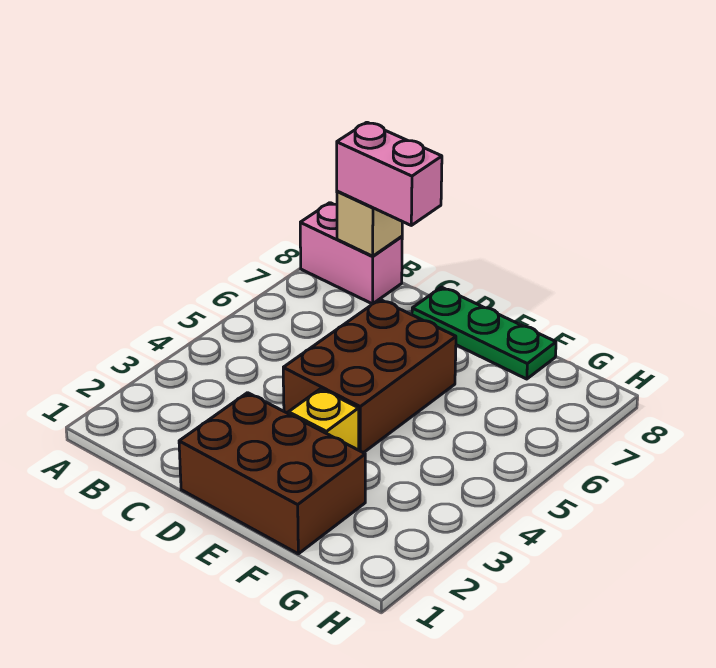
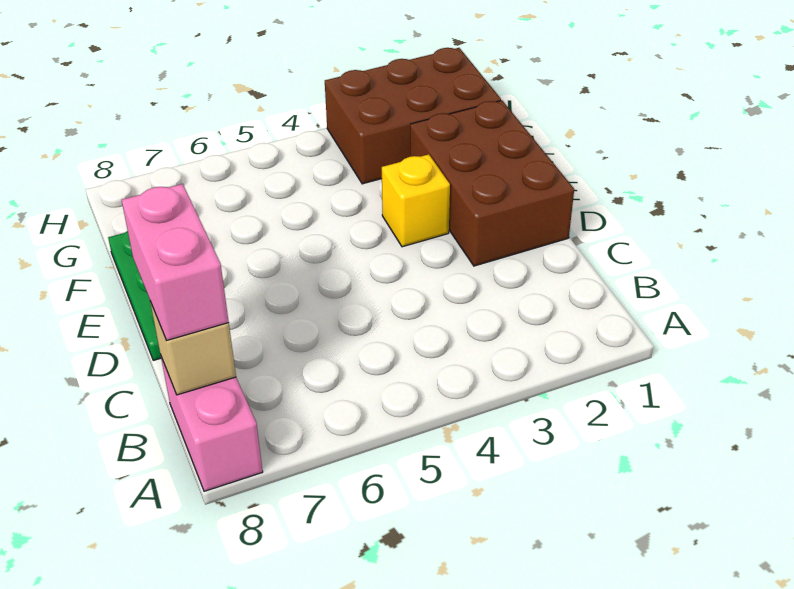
brown 2x3 brick [283,299,456,453] -> brown 2x3 brick moved to [325,48,501,184]

